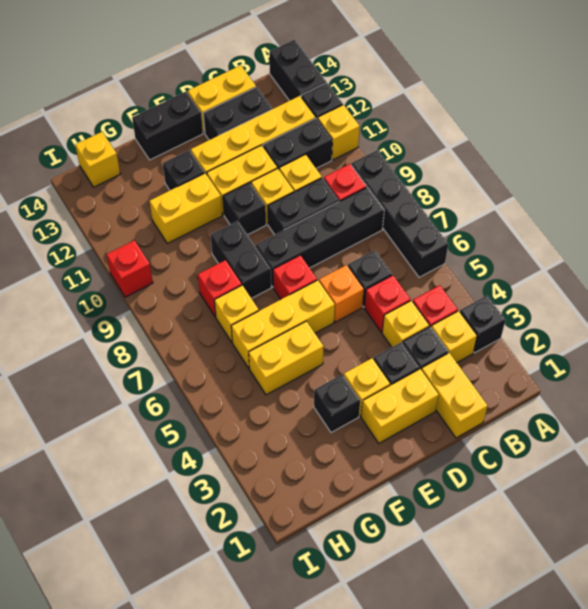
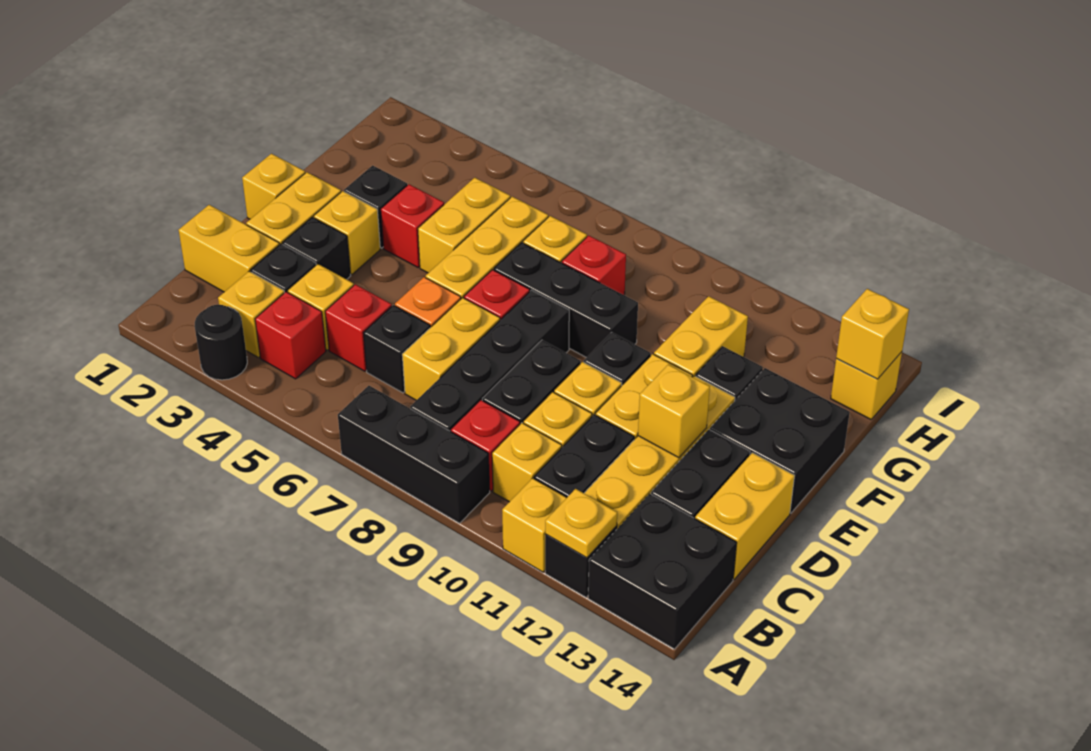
black 1x1 brick [460,296,505,353] -> black 1x1 round brick [195,305,247,380]
black 1x4 brick [351,150,448,277] -> black 1x3 brick [338,386,490,523]
none -> yellow 1x1 plate [545,489,617,558]
black 1x2 brick [269,40,326,101] -> black 2x2 brick [588,494,737,649]
none -> yellow 1x1 brick [492,423,562,502]
none -> yellow 1x2 brick [402,298,500,400]
none -> yellow 1x1 brick [638,364,710,458]
none -> yellow 1x1 brick [242,154,305,219]
black 1x2 brick [132,92,203,160] -> black 2x2 brick [710,368,850,513]
black 1x2 brick [211,221,271,299] -> black 1x3 brick [494,242,638,358]
none -> yellow 1x1 brick [836,289,909,379]
red 1x1 brick [107,240,153,297] -> red 1x1 brick moved to [381,184,444,267]

